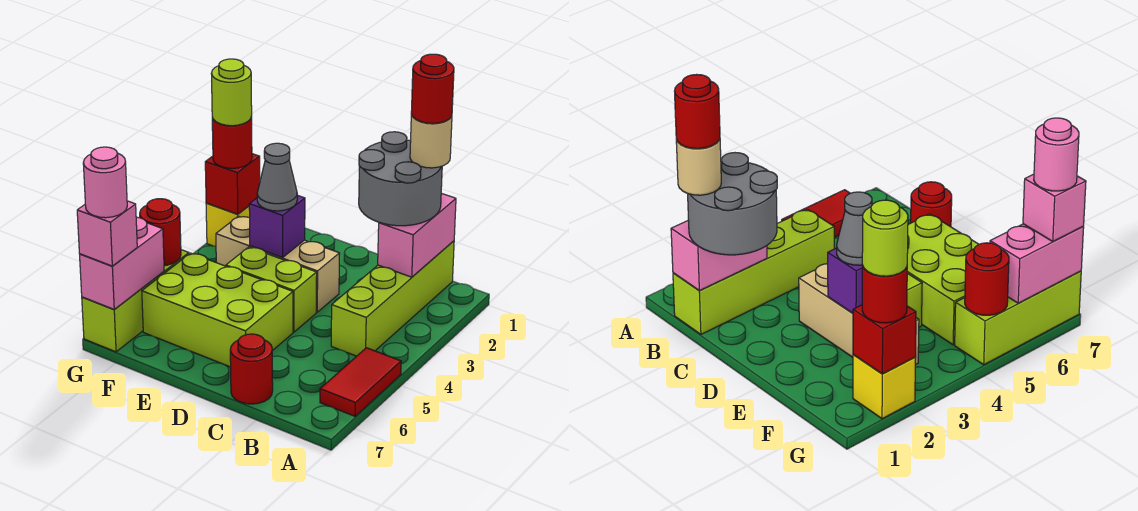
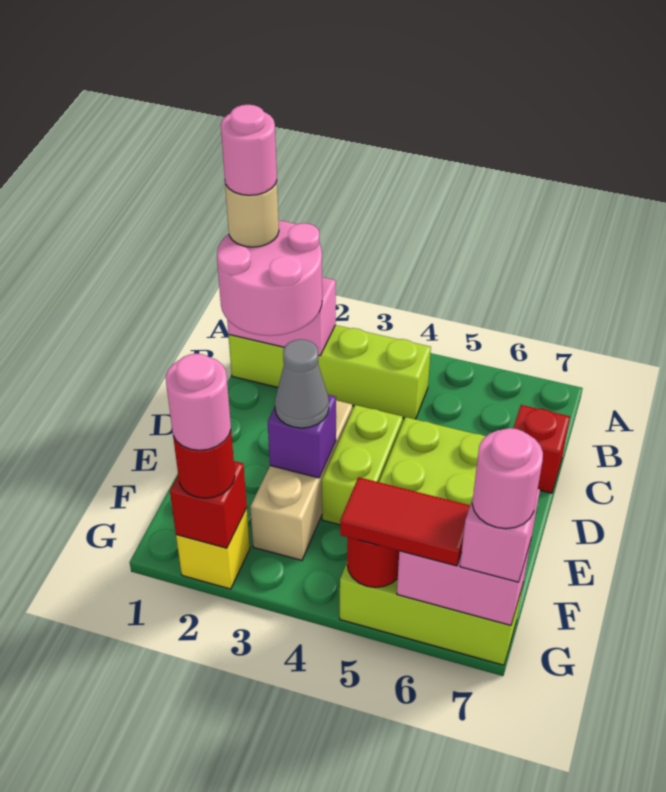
red 1x2 tile [320,348,401,416] -> red 1x2 tile moved to [340,477,470,566]
grey 2x2 round brick [359,132,442,226] -> pink 2x2 round brick [217,221,322,336]
red 1x1 round brick [411,54,454,123] -> pink 1x1 round brick [221,105,277,195]
red 1x1 round brick [230,334,273,404] -> red 1x1 brick [513,405,570,493]
lime 1x1 round brick [211,59,252,126] -> pink 1x1 round brick [166,354,231,450]

